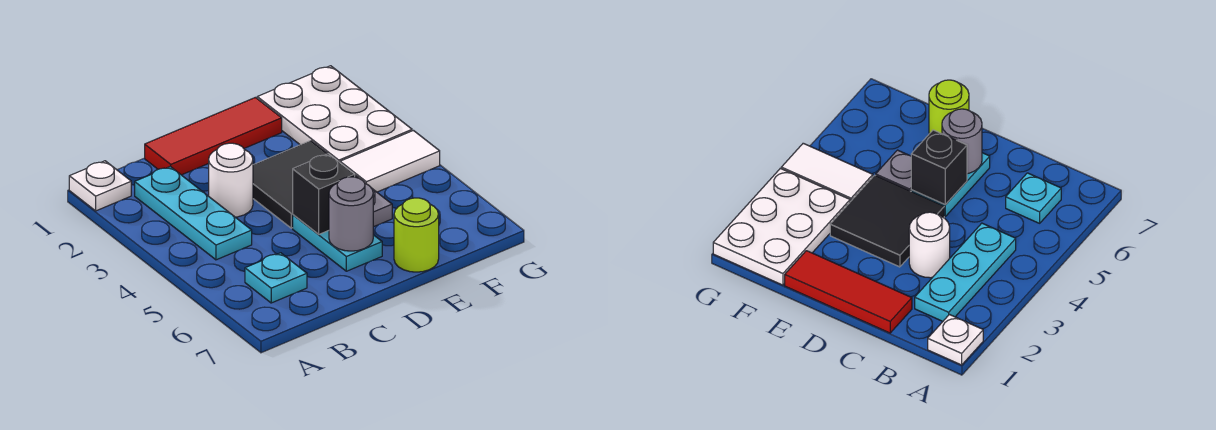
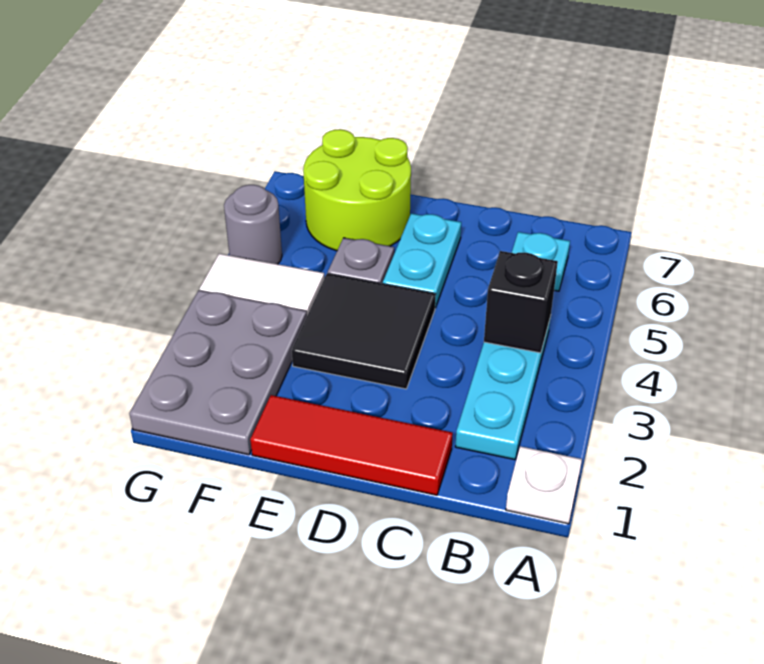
white 1x1 round brick [209,143,253,217] -> none
black 1x1 brick [293,154,355,234] -> black 1x1 brick moved to [484,251,558,353]
grey 1x1 round brick [329,177,373,251] -> grey 1x1 round brick moved to [224,185,282,264]
lime 1x1 round brick [394,198,439,272] -> lime 2x2 round brick [303,129,411,251]
white 2x3 plate [257,66,412,162] -> grey 2x3 plate [129,290,307,455]

